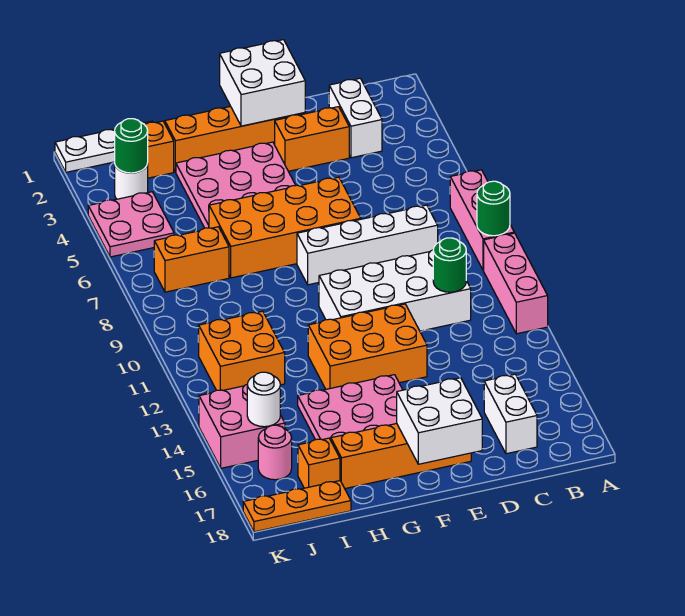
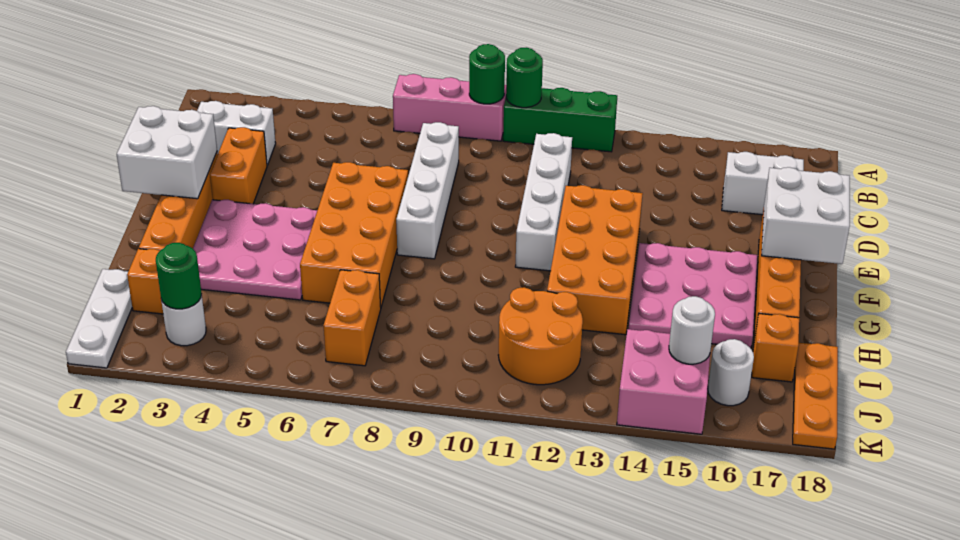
pink 1x3 brick [484,233,548,334] -> green 1x3 brick [503,88,617,152]
white 2x4 brick [319,250,471,331] -> white 1x4 brick [515,133,572,271]
green 1x1 round brick [433,238,466,292] -> green 1x1 round brick moved to [506,47,543,108]
orange 2x3 brick [308,304,427,389] -> orange 2x4 brick [547,185,643,335]
orange 2x2 brick [199,311,285,390] -> orange 2x2 round brick [498,287,583,385]
pink 2x2 plate [88,192,174,257] -> none
pink 1x1 round brick [258,425,292,480] -> white 1x1 round brick [708,339,754,406]

